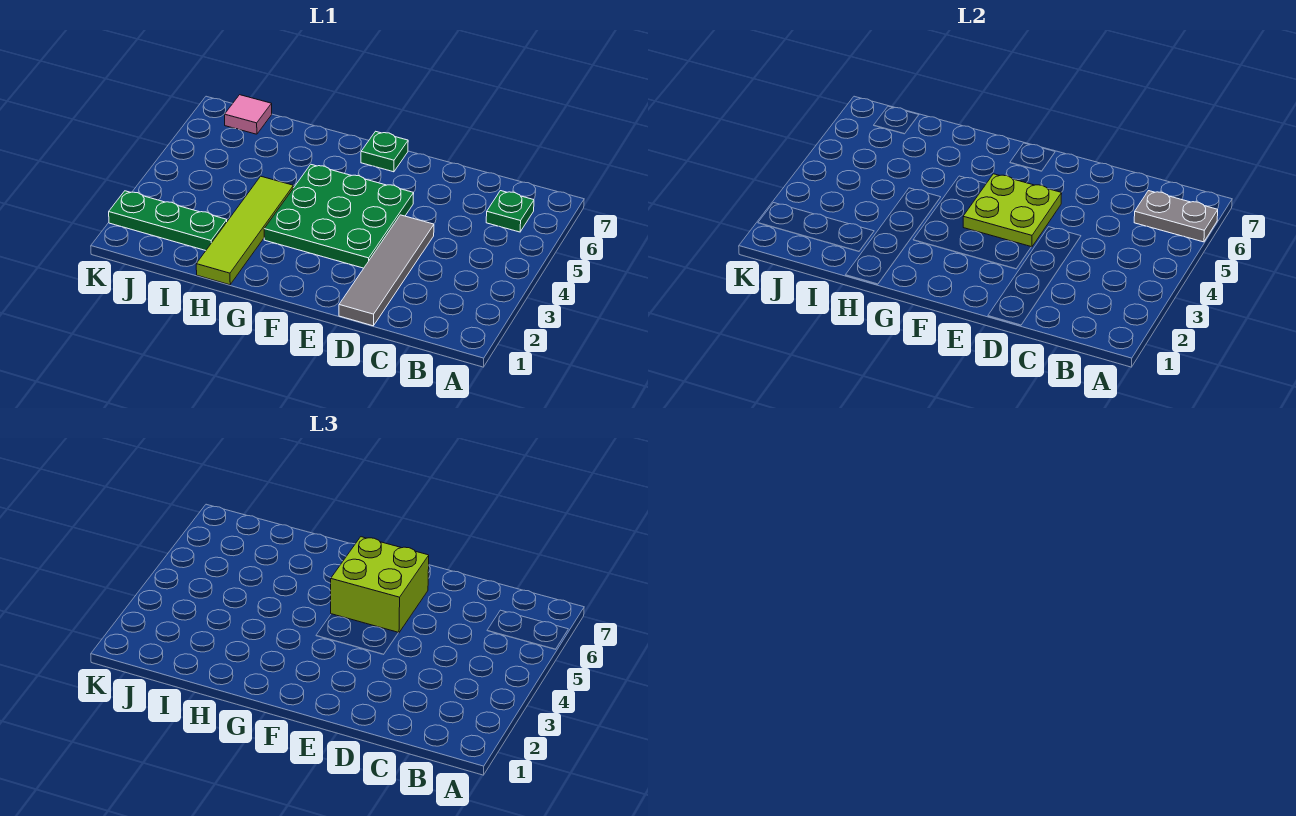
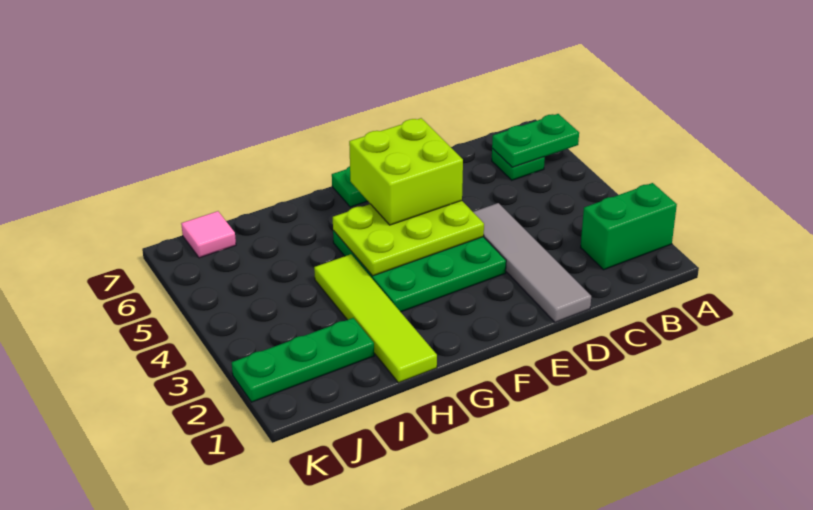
none -> green 1x2 brick [581,183,677,270]
grey 1x2 plate [1134,191,1218,242] -> green 1x2 plate [492,114,579,167]
lime 2x2 plate [963,174,1062,247] -> lime 2x3 plate [333,201,484,276]

